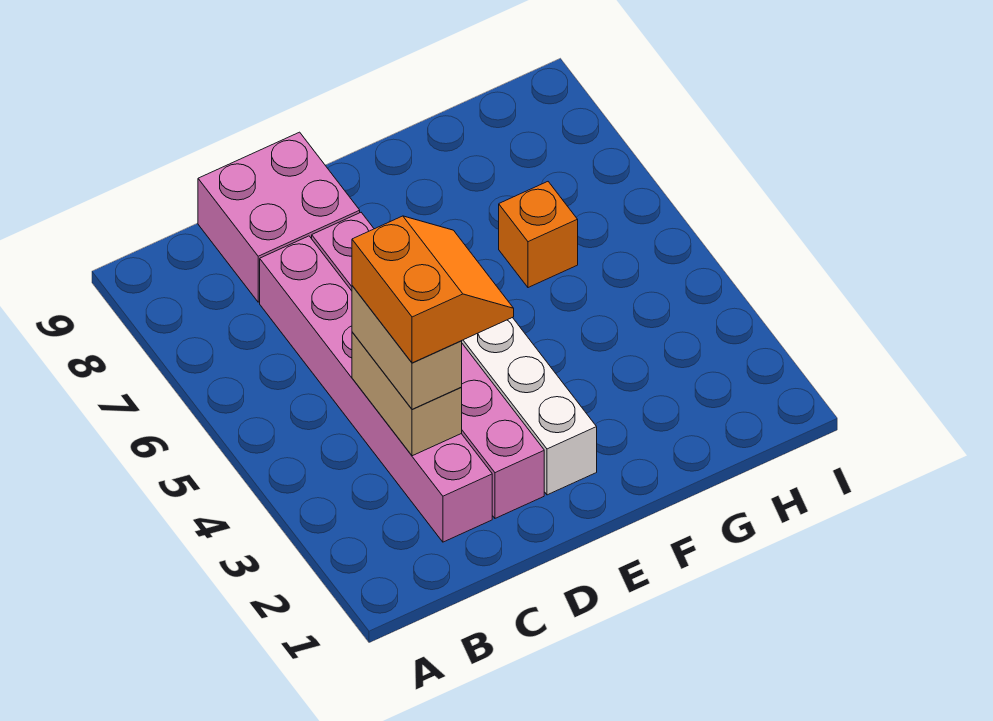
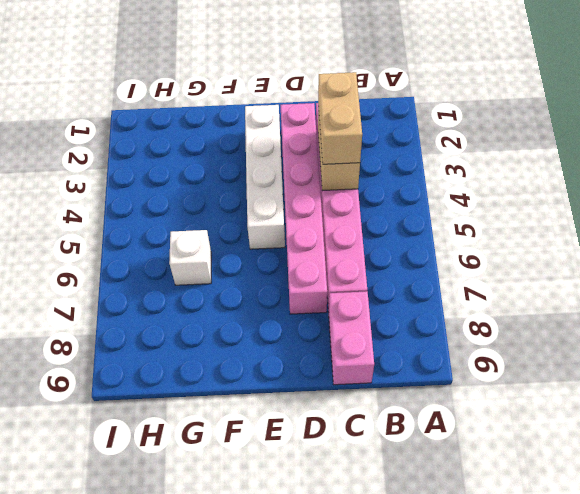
orange 2x2 slope [352,216,514,363] -> none
pink 2x2 brick [198,132,360,302] -> pink 1x2 brick [328,291,374,385]
orange 1x1 brick [499,182,578,288] -> white 1x1 brick [169,230,211,285]

